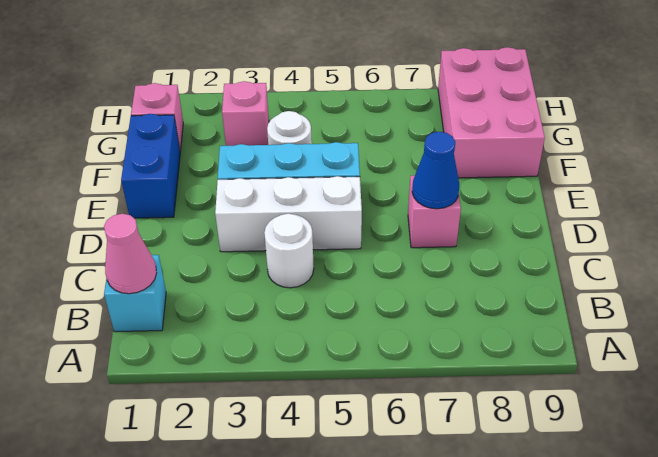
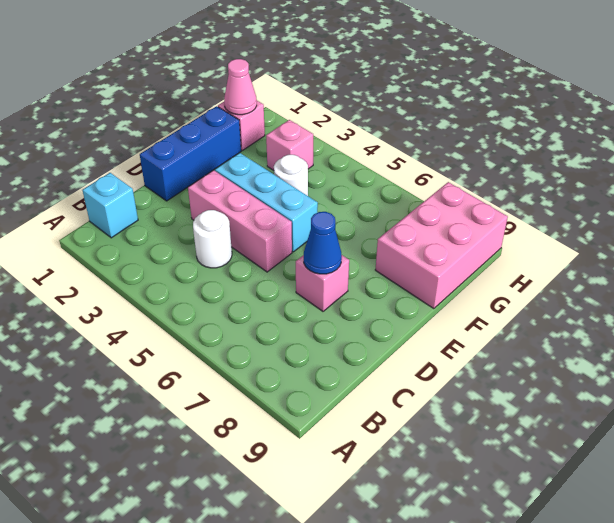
pink 1x1 cone [104,214,157,294] -> pink 1x1 cone moved to [224,59,257,115]
white 1x3 brick [215,176,362,252] -> pink 1x3 brick [188,170,292,272]
blue 1x2 brick [121,114,180,218] -> blue 1x3 brick [140,106,241,201]

